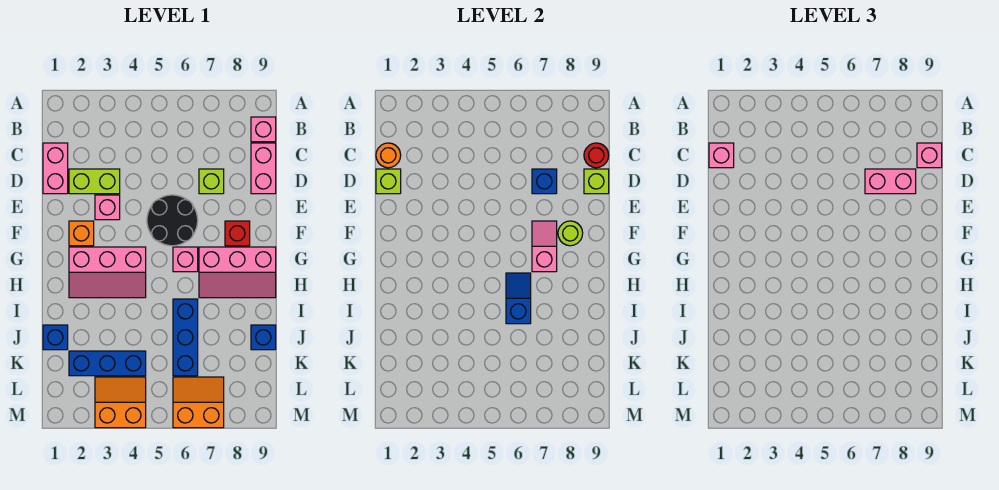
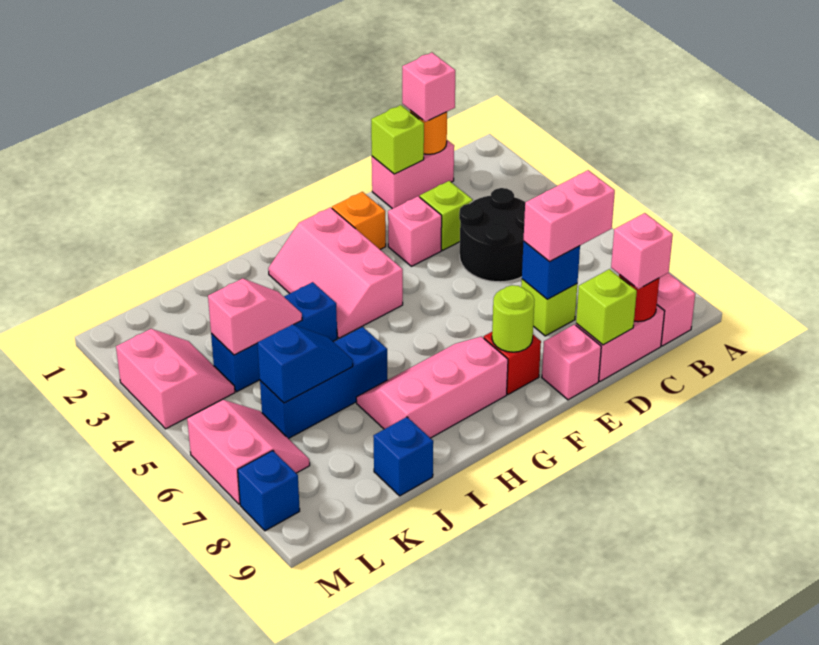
lime 1x2 brick [69,169,120,194] -> lime 1x1 brick [420,181,473,250]
pink 1x2 brick [865,169,916,194] -> pink 1x2 brick turned to [523,170,615,261]
black 2x2 round brick [147,195,198,246] -> black 2x2 round brick moved to [459,188,526,282]
pink 1x2 slope [532,221,557,272] -> pink 1x2 slope moved to [208,278,302,355]
pink 1x1 brick [173,247,198,272] -> pink 1x1 brick moved to [542,325,601,400]
pink 2x3 slope [199,247,276,298] -> pink 2x3 slope turned to [356,337,508,438]
blue 1x2 slope [506,273,531,324] -> blue 1x2 slope moved to [258,324,353,403]
blue 1x1 brick [43,325,68,350] -> blue 1x1 brick moved to [238,451,300,531]
blue 1x3 brick [69,351,146,376] -> blue 1x3 brick turned to [211,282,337,392]
orange 2x2 slope [95,377,146,428] -> pink 2x2 slope [116,329,235,429]
orange 2x2 slope [173,377,224,428] -> pink 2x2 slope [187,400,310,504]

